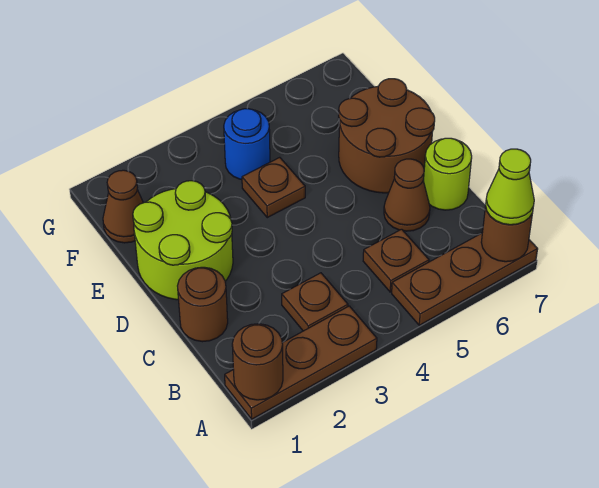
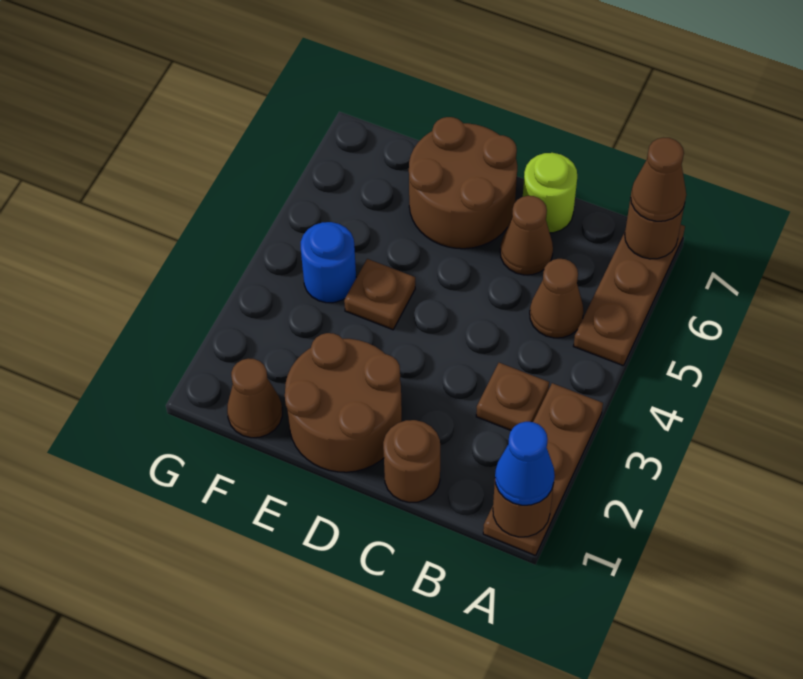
none -> blue 1x1 cone [495,422,555,505]
lime 1x1 cone [486,149,534,225] -> brown 1x1 cone [631,138,686,221]
brown 1x1 plate [363,229,429,292] -> brown 1x1 cone [530,259,584,338]
lime 2x2 round brick [133,181,233,300] -> brown 2x2 round brick [285,333,402,472]

